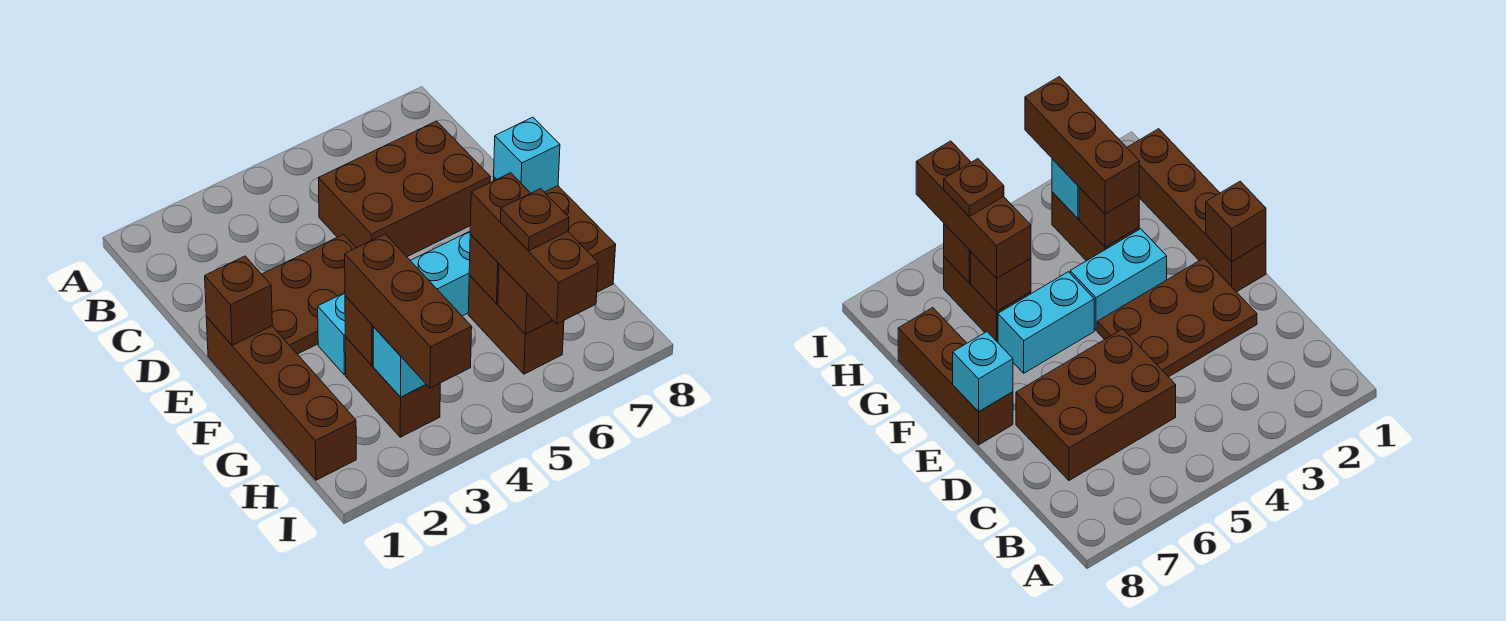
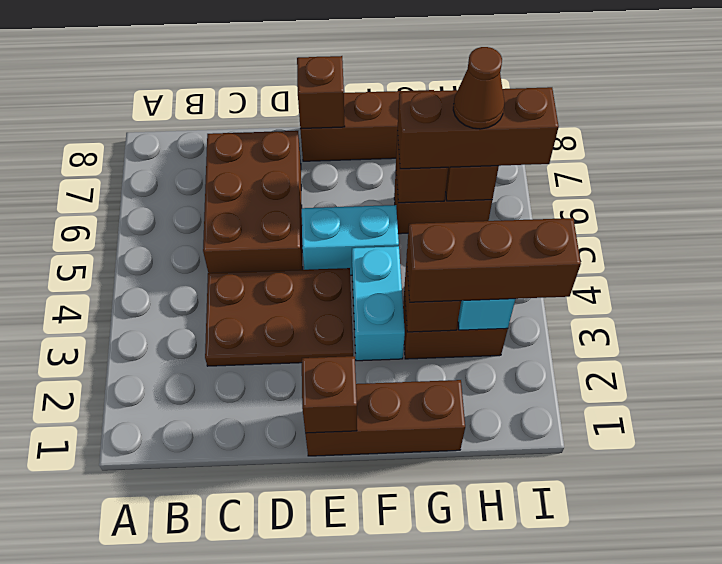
brown 2x3 plate [262,235,356,354] -> brown 2x3 plate turned to [205,268,353,366]
brown 1x4 brick [206,317,356,480] -> brown 1x3 brick [305,380,465,456]
cyan 1x1 brick [494,117,560,193] -> brown 1x1 brick [297,56,345,129]
cyan 1x2 brick [410,231,470,316] -> cyan 1x2 brick turned to [302,205,399,275]
brown 1x1 plate [500,189,569,251] -> brown 1x1 cone [453,47,504,129]

